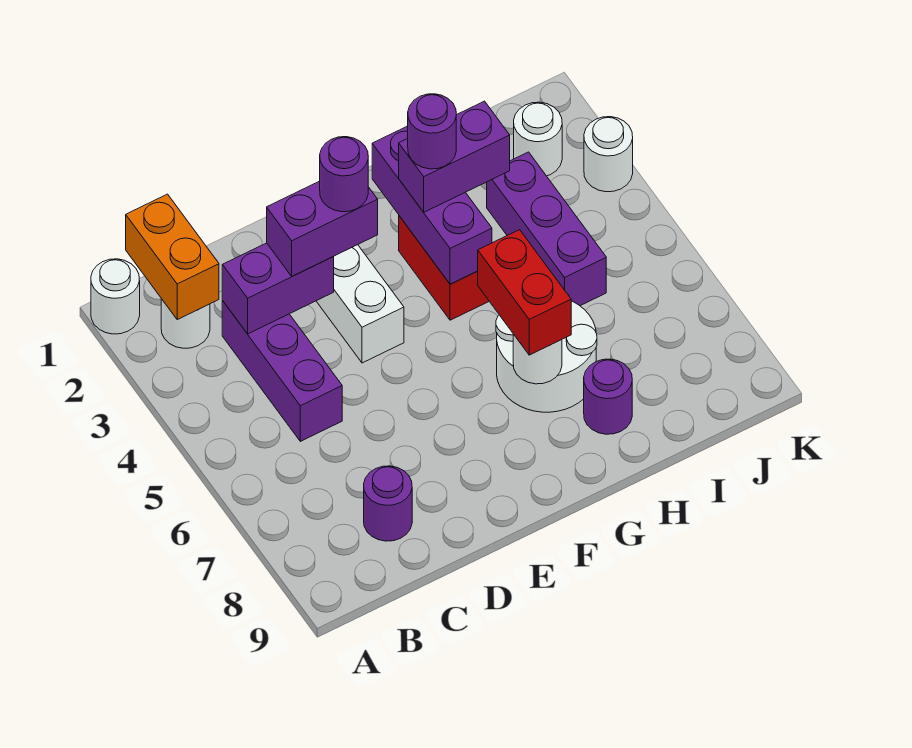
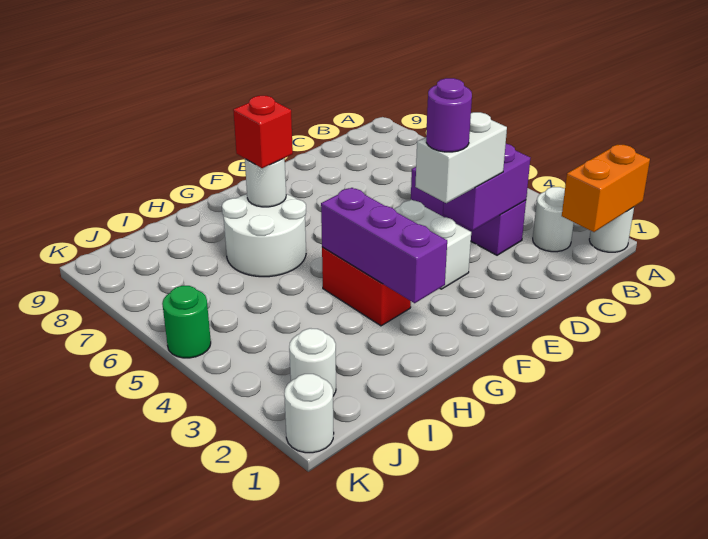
orange 1x2 brick [126,194,219,319] -> orange 1x2 brick turned to [562,145,650,232]
purple 1x1 round brick [364,466,412,541] -> none
purple 1x2 brick [267,181,378,276] -> white 1x2 brick [415,112,507,203]
purple 1x2 brick [399,101,510,212] -> none
purple 1x1 round brick [408,94,456,169] -> none
red 1x2 brick [478,230,571,355] -> red 1x1 brick [233,96,293,168]
purple 1x1 round brick [584,359,632,434] -> none
purple 1x3 brick [487,152,606,306] -> none
white 1x1 round brick [584,117,633,192] -> white 1x1 round brick moved to [284,374,334,453]
none -> green 1x1 round brick [162,286,211,358]

